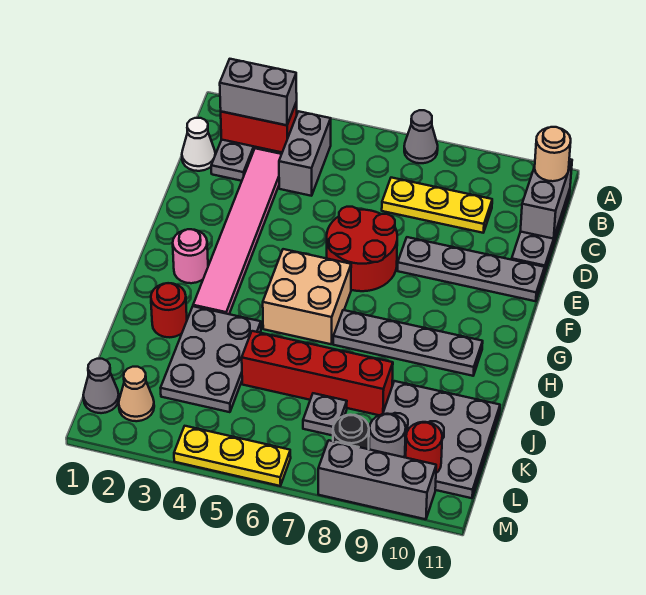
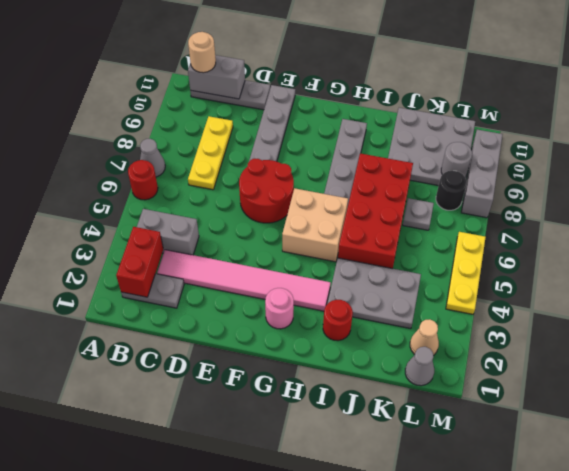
grey 1x2 brick [220,59,297,125] -> none
white 1x1 cone [182,118,215,171] -> none
red 1x4 brick [242,331,393,415] -> red 2x4 brick [338,153,413,269]
red 1x1 round brick [406,422,442,473] -> red 1x1 round brick moved to [128,160,158,200]

